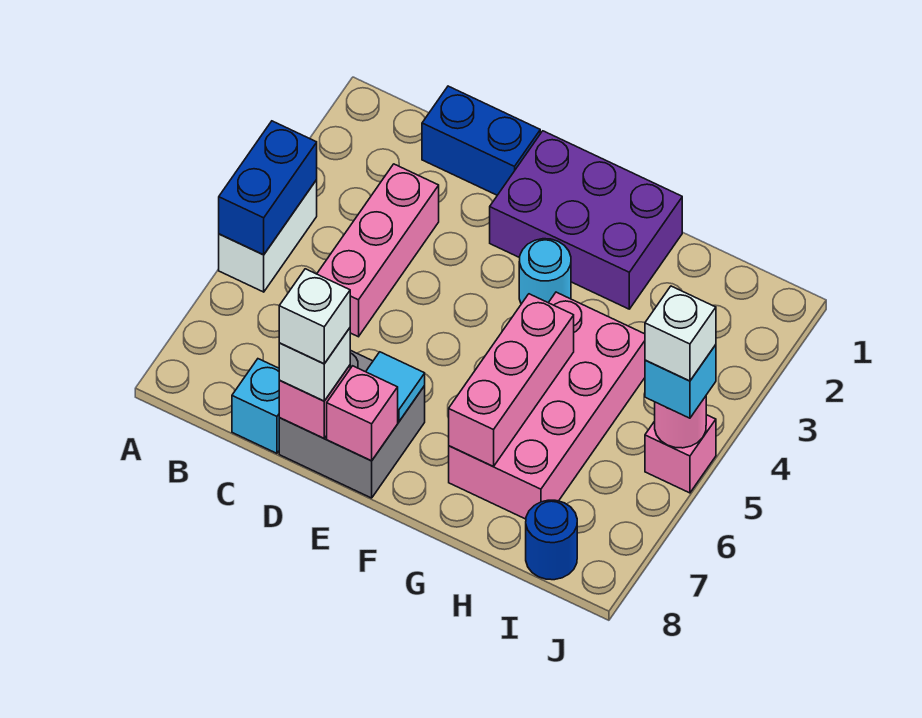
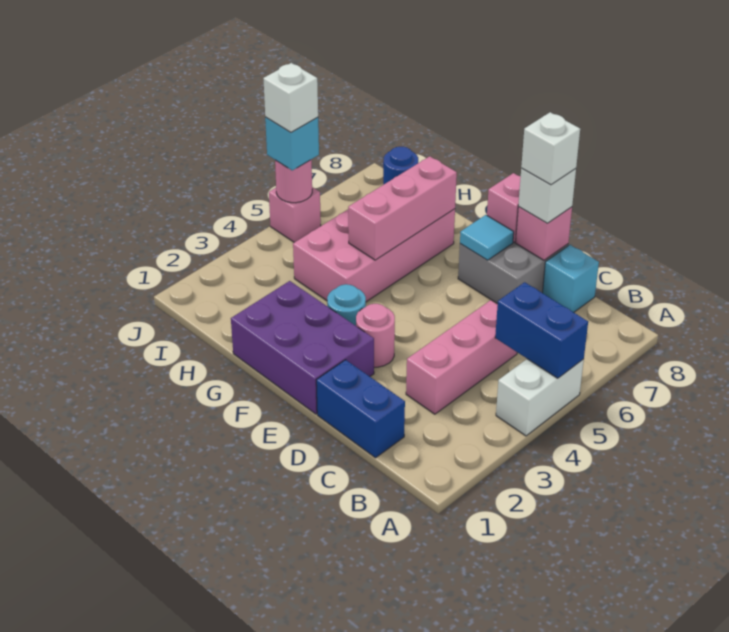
blue 1x2 brick [219,121,317,255] -> blue 1x2 brick turned to [495,282,588,378]
none -> pink 1x1 round brick [356,304,395,367]

